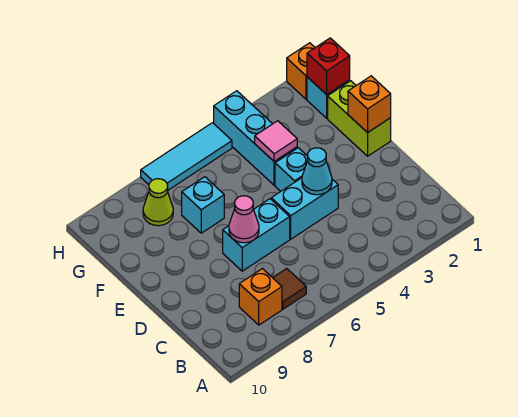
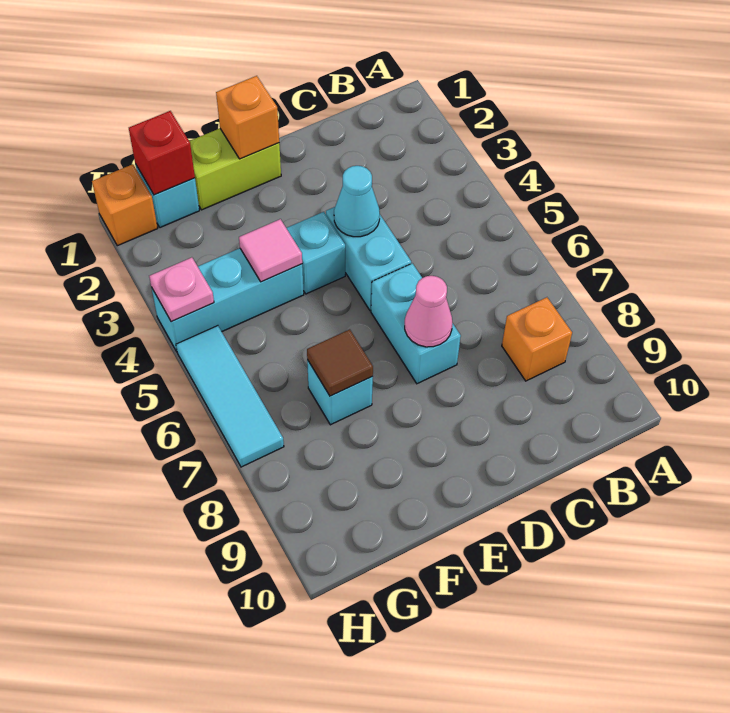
brown 1x1 tile [273,269,306,309] -> brown 1x1 tile moved to [307,329,373,396]
lime 1x1 cone [143,179,173,226] -> none
none -> pink 1x1 plate [149,257,214,322]

